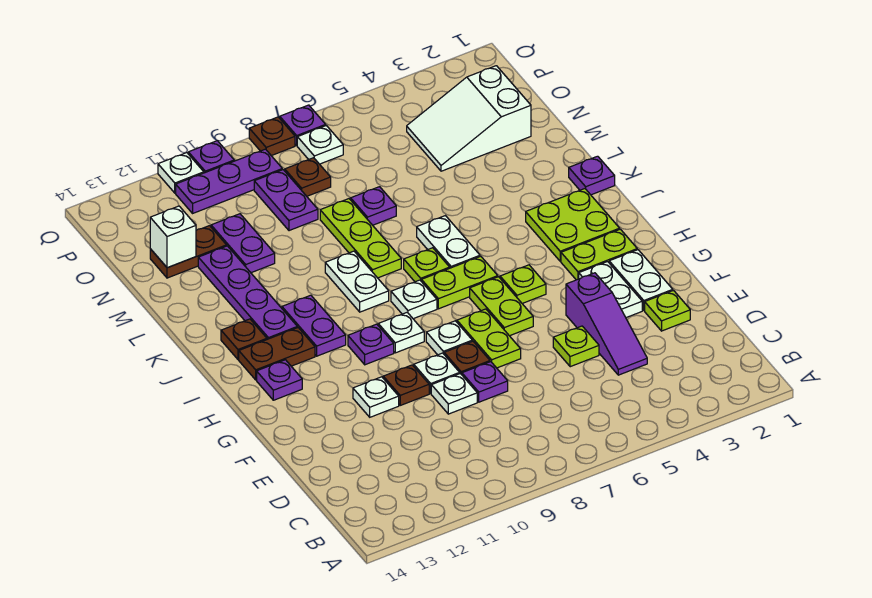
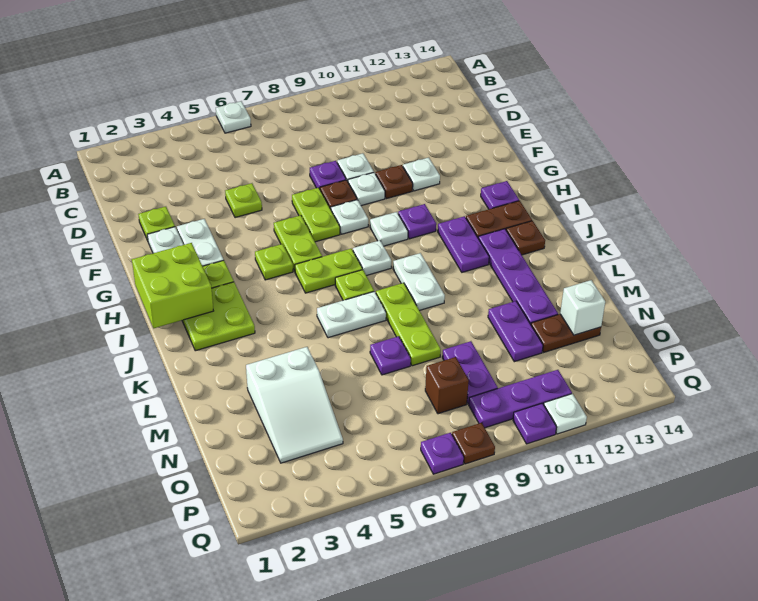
purple 1x3 slope [566,273,647,375] -> none
none -> lime 2x2 brick [132,243,213,328]
white 1x2 plate [417,216,480,268] -> white 1x2 plate turned to [317,291,386,338]
purple 1x1 plate [569,156,615,195] -> none
white 2x3 slope [407,66,531,171] -> white 2x3 slope turned to [246,347,343,463]
brown 1x1 plate [285,158,331,196] -> brown 1x1 brick [425,357,469,414]
white 1x1 plate [297,126,343,164] -> white 1x1 plate moved to [216,101,251,133]

